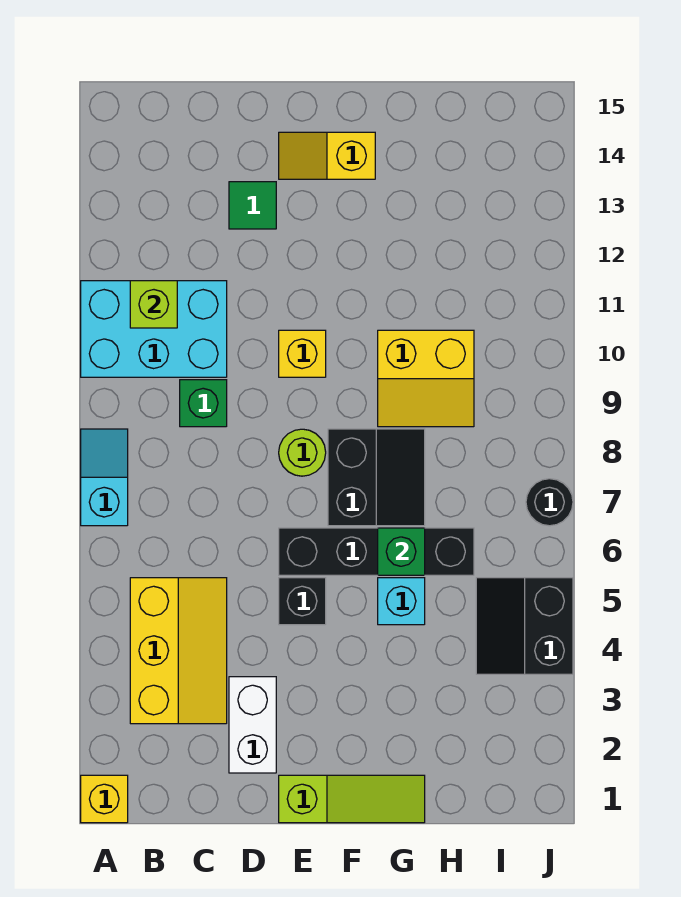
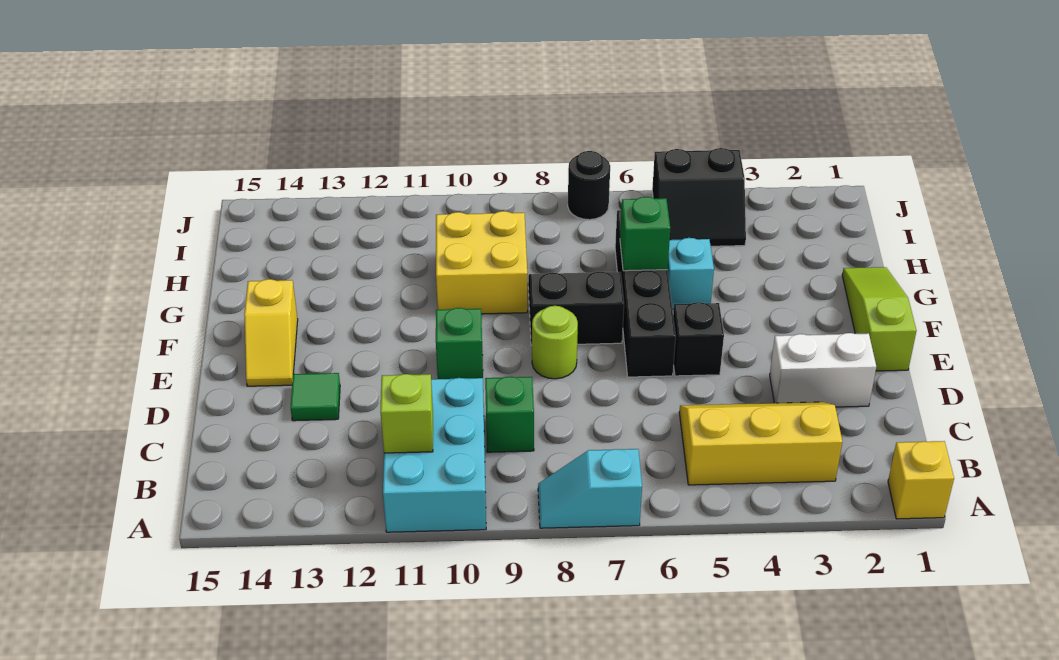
yellow 1x1 brick [279,330,326,377] -> green 1x1 brick [436,308,483,379]
yellow 2x2 slope [378,330,474,427] -> yellow 2x2 brick [436,211,527,314]

